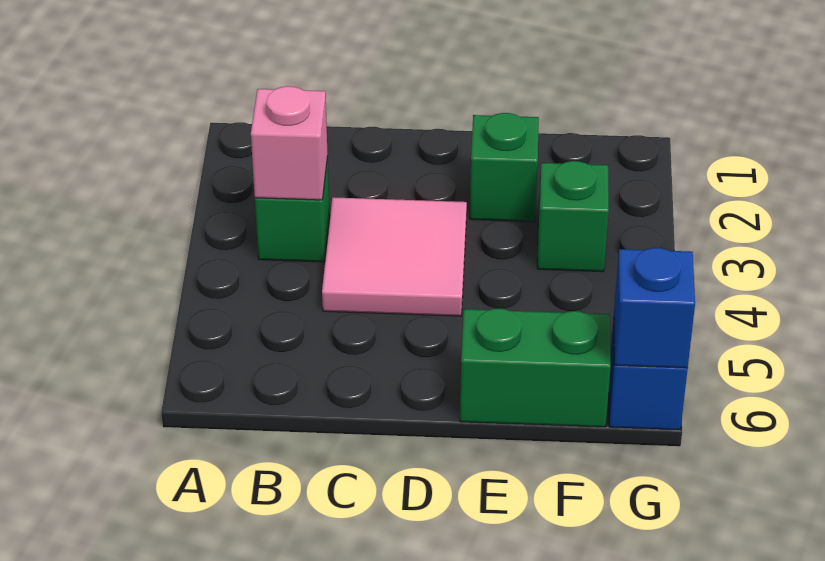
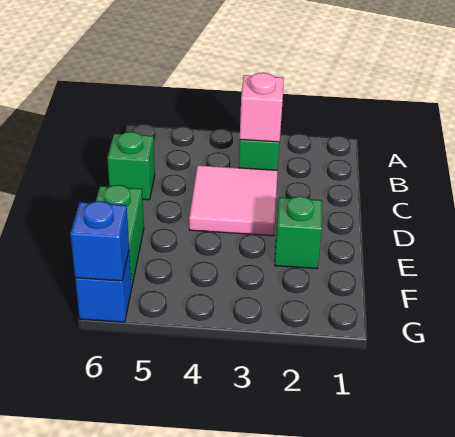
green 1x1 brick [537,161,609,272] -> green 1x1 brick moved to [107,132,155,200]

